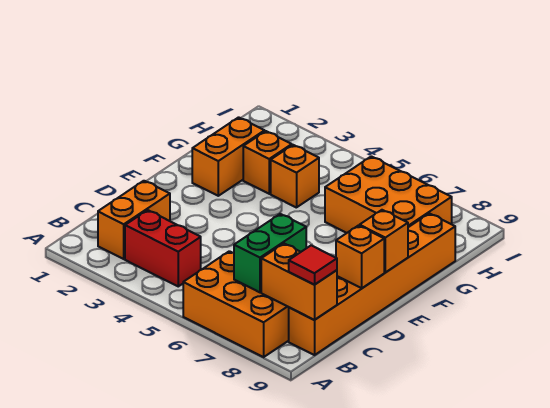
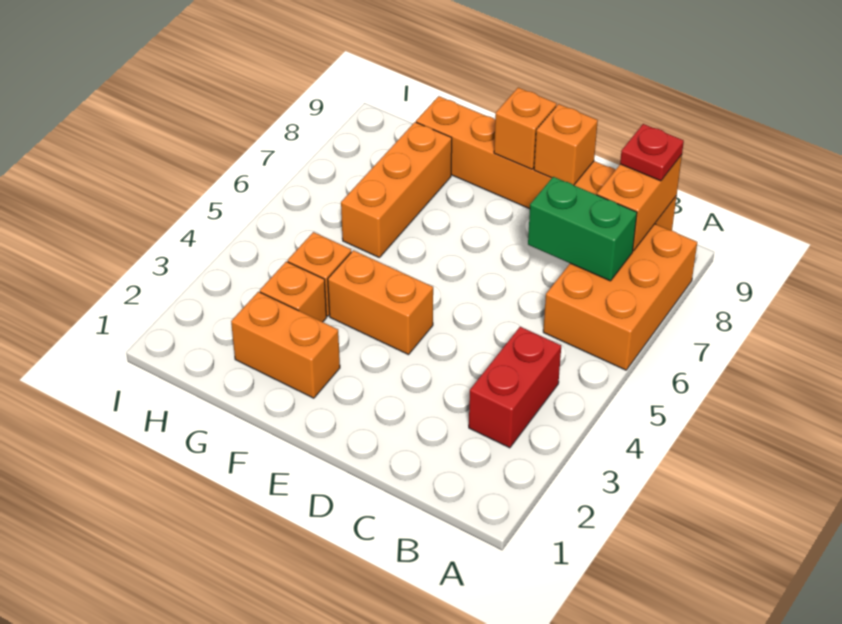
orange 1x2 brick [98,181,170,259] -> orange 1x2 brick moved to [328,250,433,355]
red 1x1 tile [289,245,337,285] -> red 1x1 plate [620,124,684,181]
orange 2x3 brick [325,156,452,233] -> orange 1x3 brick [341,122,452,258]

